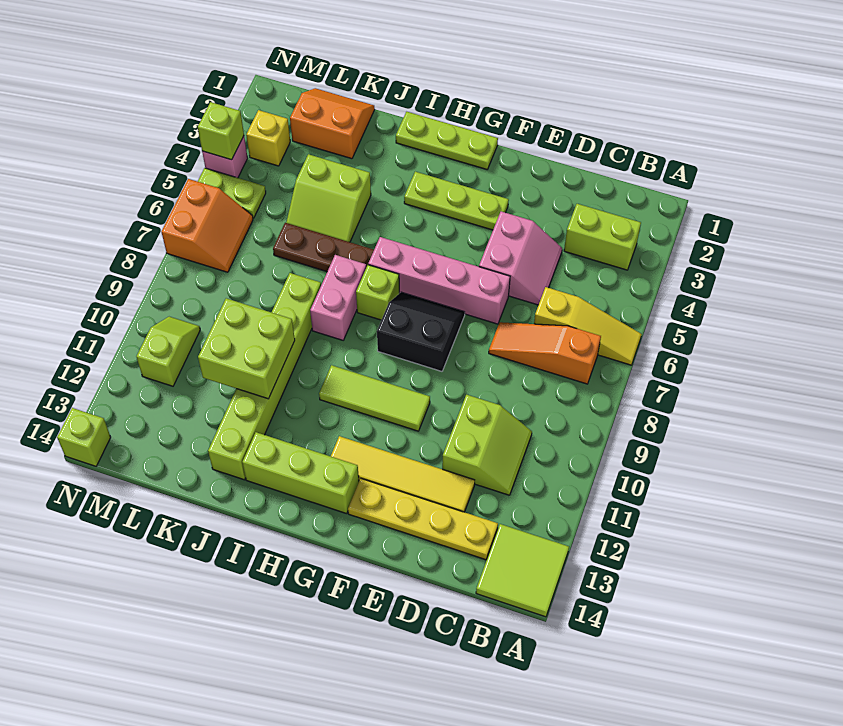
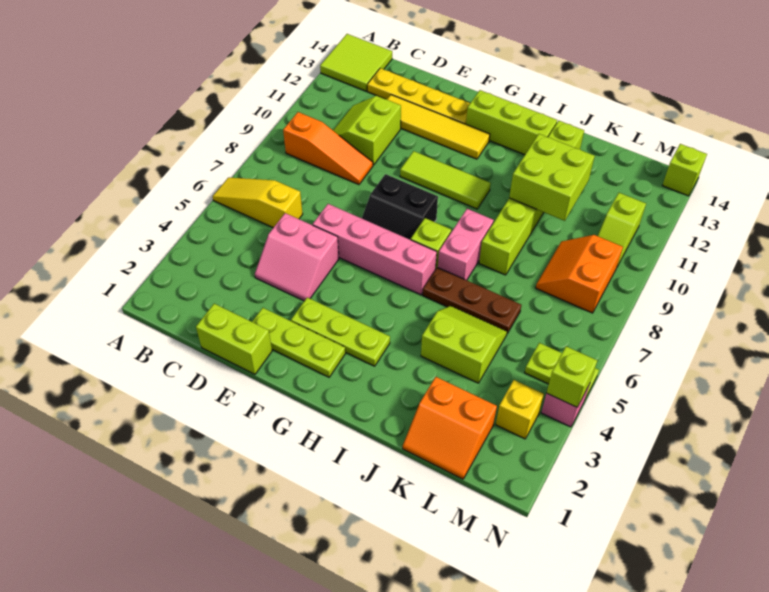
lime 1x2 brick [564,204,641,270] -> lime 1x2 brick moved to [196,304,272,374]
orange 1x3 slope [489,322,601,384] -> orange 1x3 slope moved to [283,112,373,185]
pink 2x2 slope [479,212,562,305] -> pink 2x2 slope turned to [255,213,339,301]
lime 1x3 plate [396,112,498,169] -> lime 1x3 plate moved to [252,308,345,377]
orange 2x2 slope [162,179,253,272] -> orange 2x2 slope moved to [536,235,623,313]

